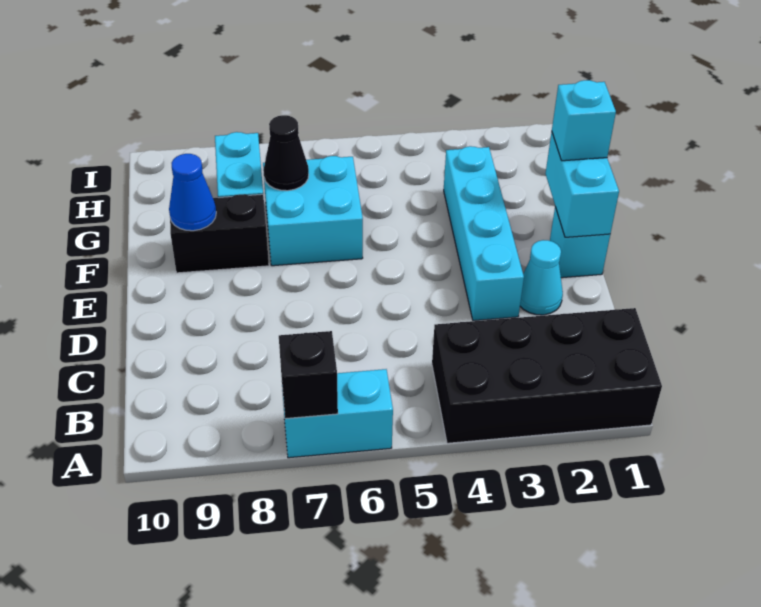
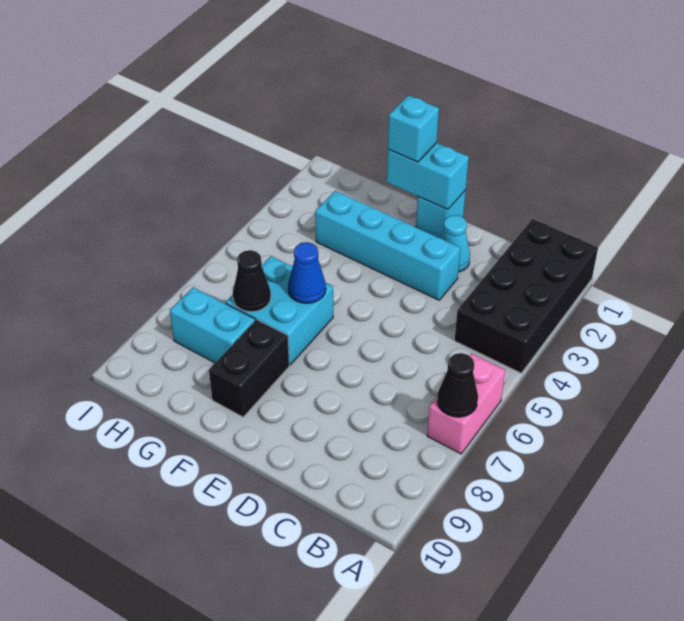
cyan 1x2 brick [282,369,393,458] -> pink 1x2 brick [427,354,505,454]
black 1x1 brick [279,331,338,419] -> black 1x1 cone [437,353,478,417]
blue 1x1 cone [169,154,216,231] -> blue 1x1 cone moved to [288,242,326,303]

